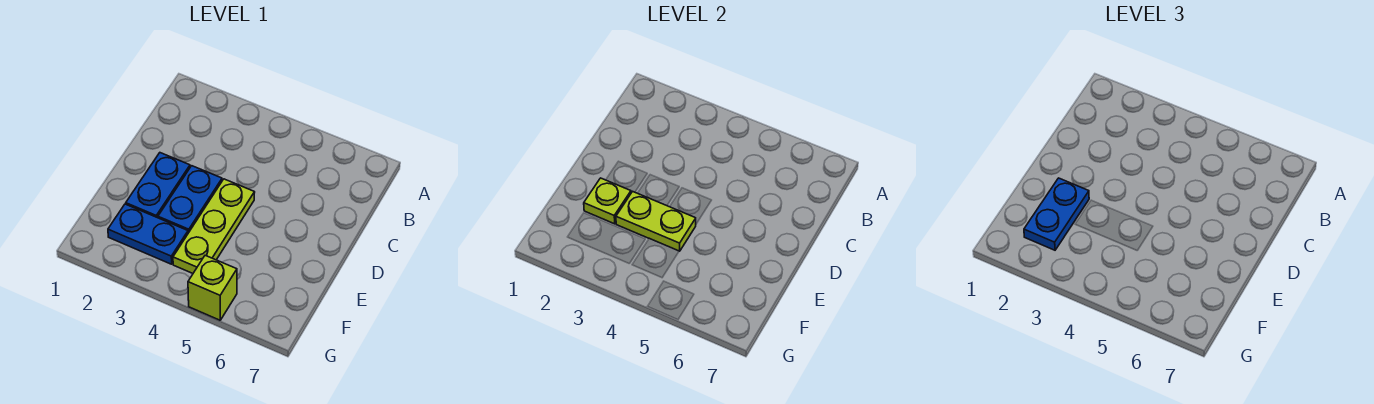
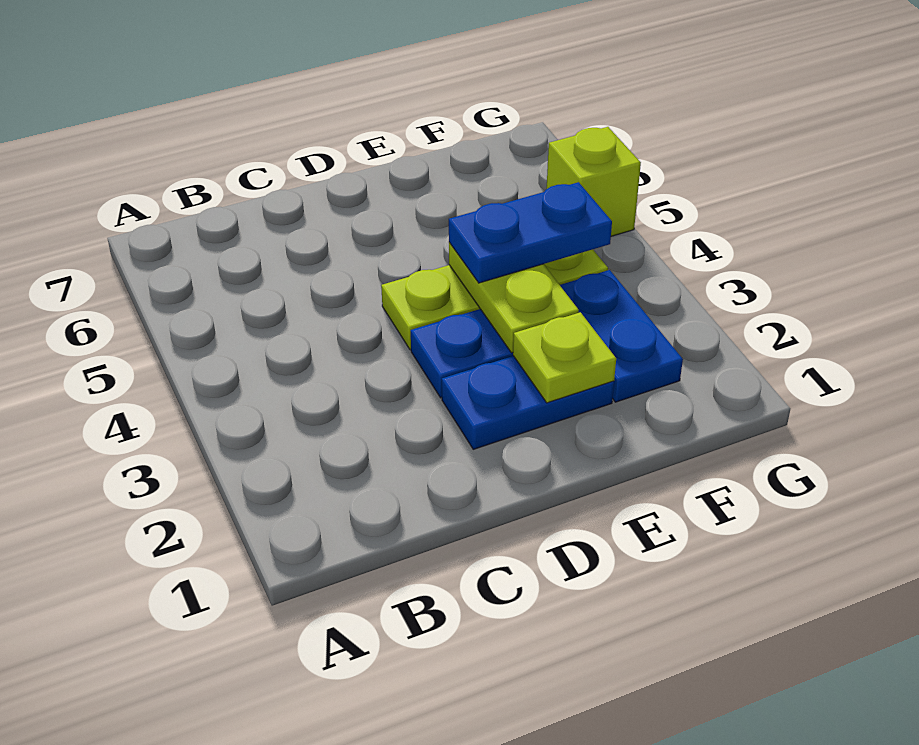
blue 1x2 plate [1024,178,1089,250] -> blue 1x2 plate moved to [449,182,612,283]

